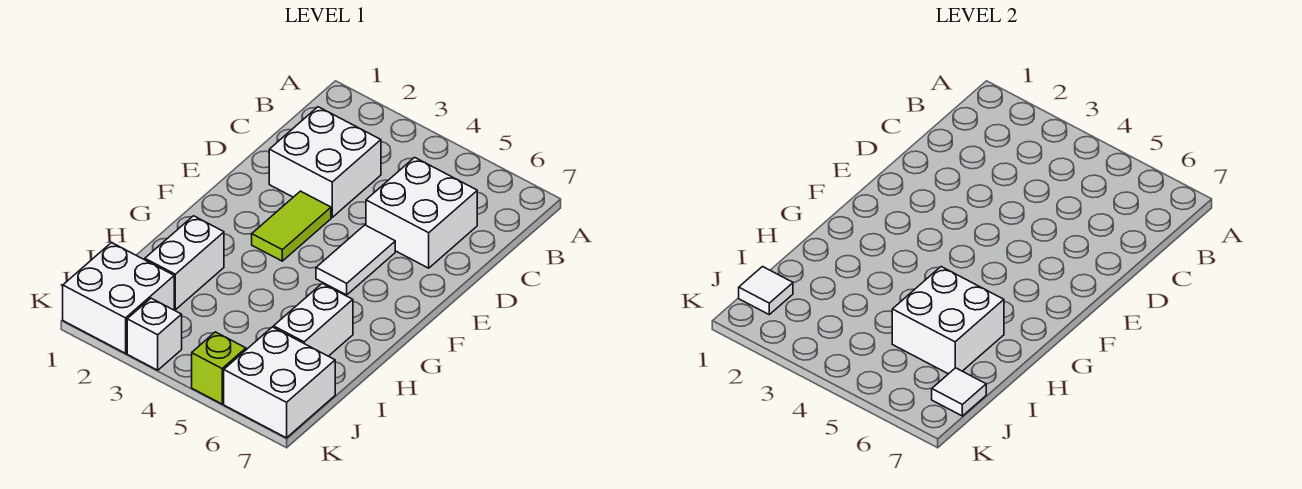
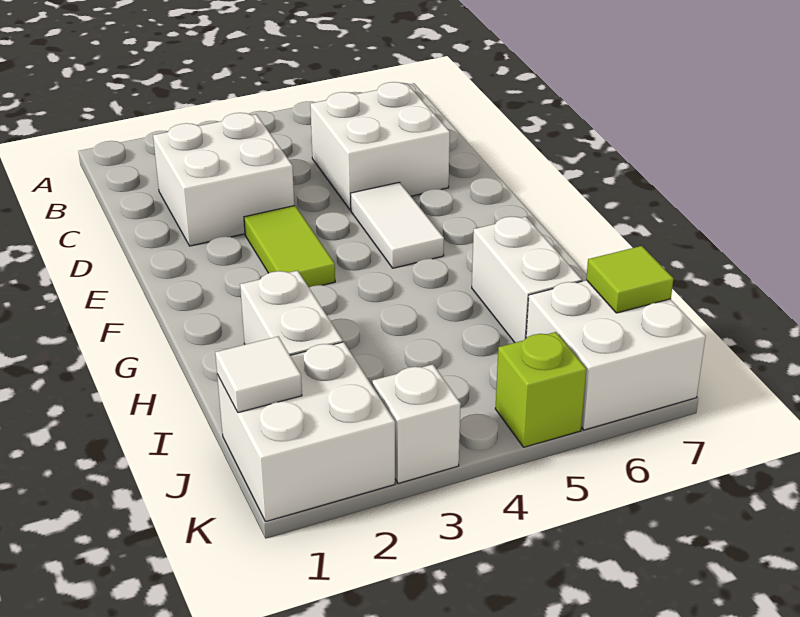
white 2x2 brick [892,267,1004,374] -> none
white 1x1 tile [932,368,986,416] -> lime 1x1 tile [586,246,673,313]

